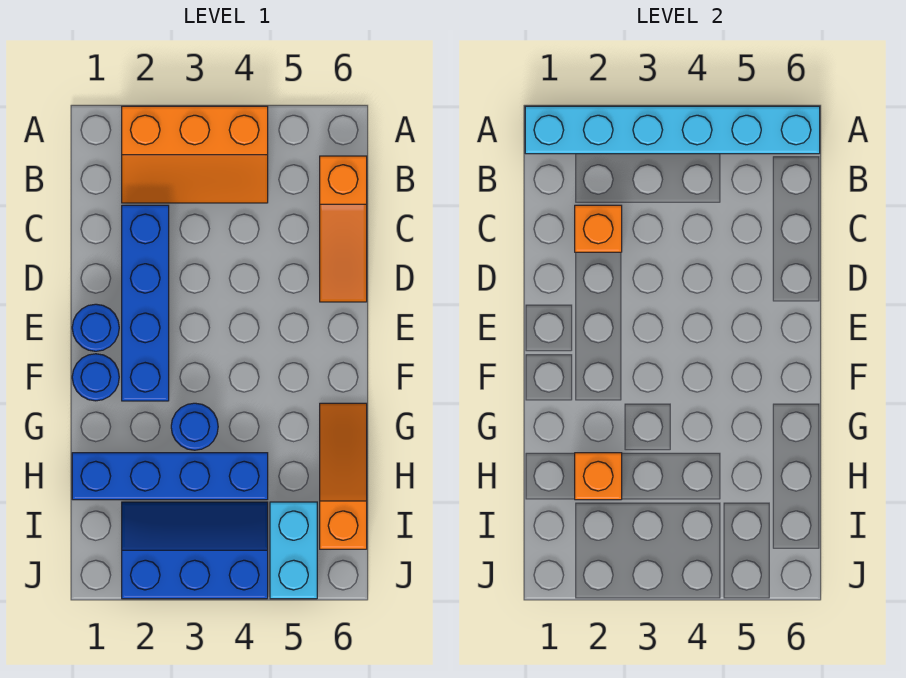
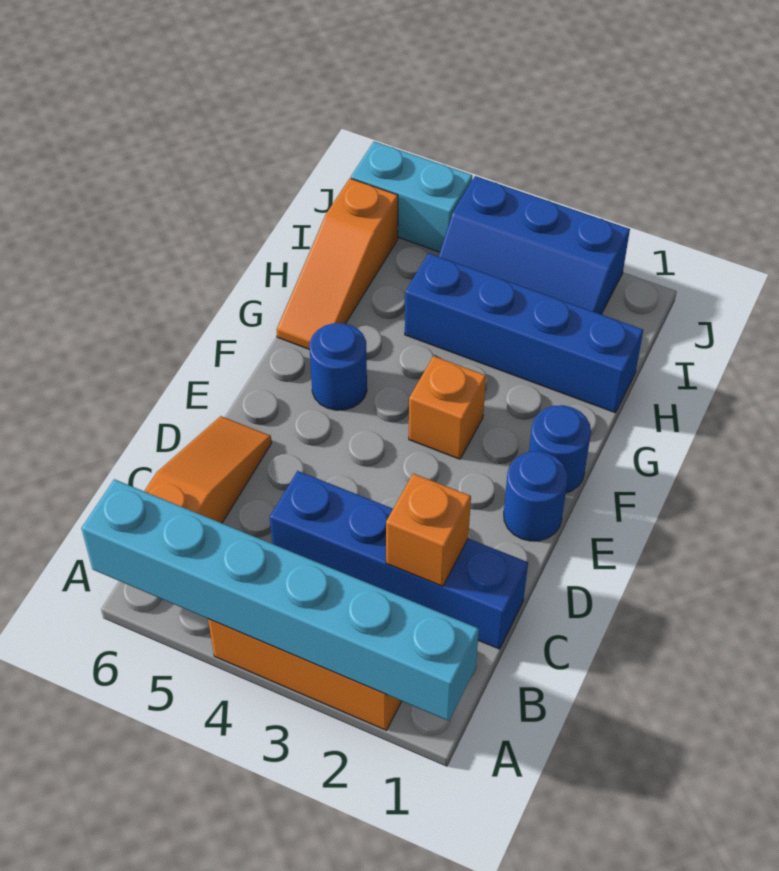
blue 1x4 brick [122,205,169,401] -> blue 1x4 brick turned to [270,471,528,649]
blue 1x1 round brick [171,403,218,450] -> blue 1x1 round brick moved to [310,323,367,410]
orange 1x1 brick [575,453,622,500] -> orange 1x1 brick moved to [409,356,486,459]
cyan 1x2 brick [270,502,317,599] -> cyan 1x2 brick turned to [351,142,472,252]

